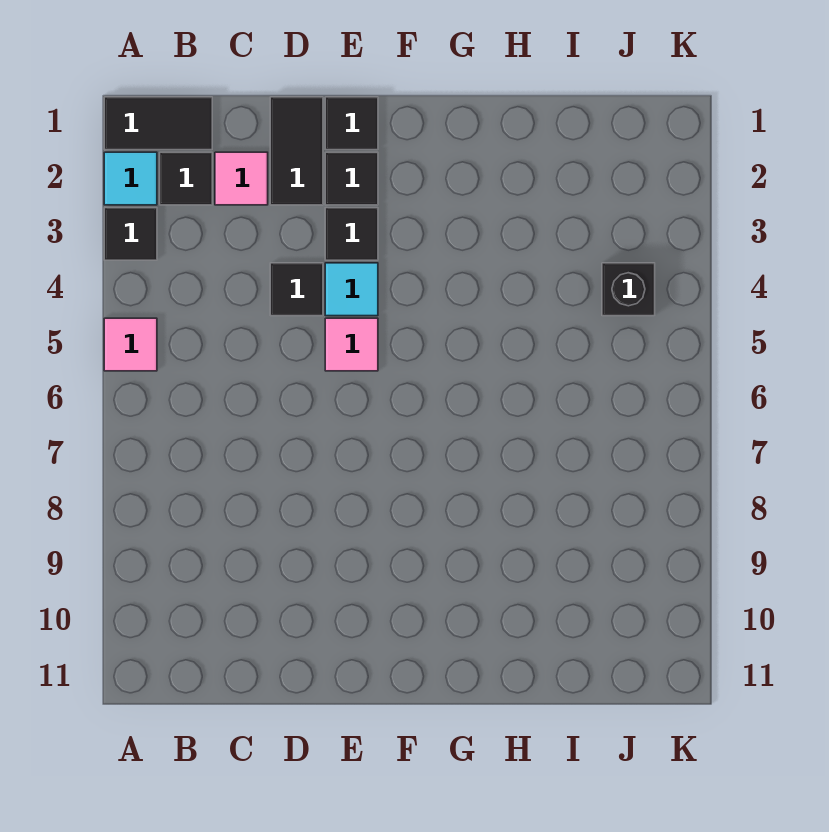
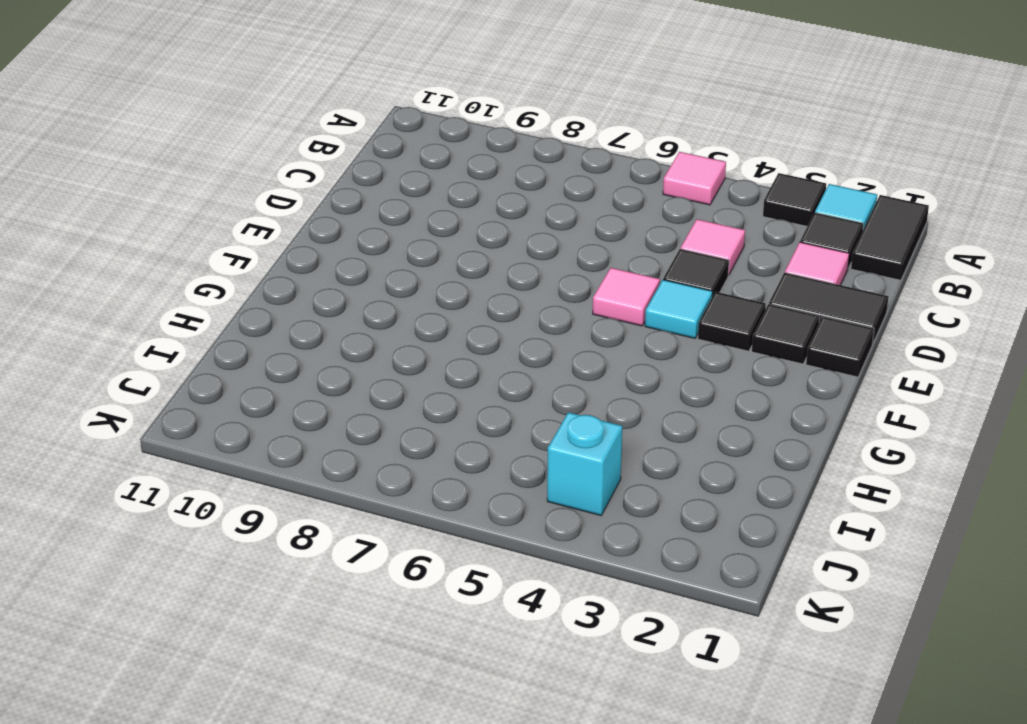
none -> pink 1x1 tile [681,219,745,275]
black 1x1 brick [602,263,655,316] -> cyan 1x1 brick [547,412,622,515]

